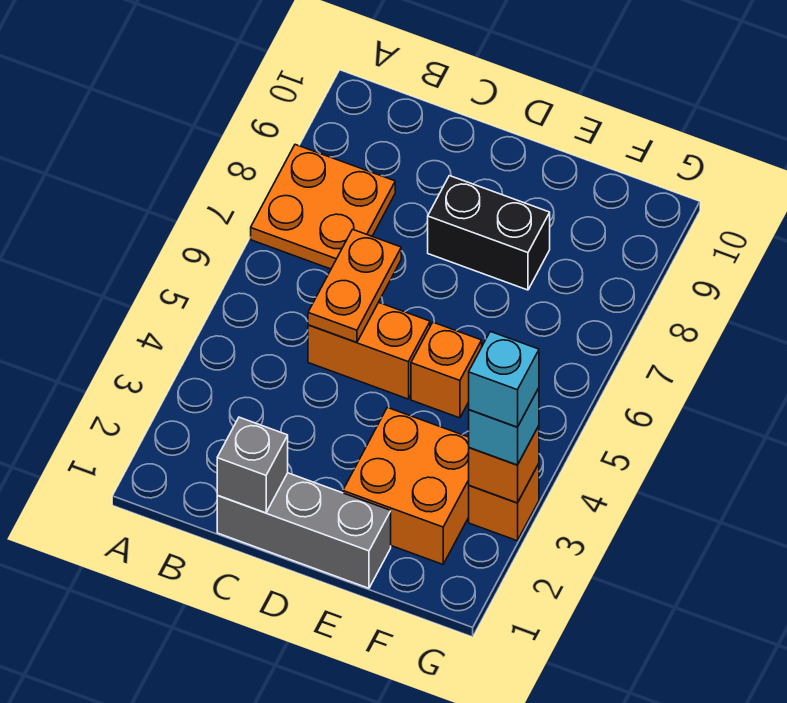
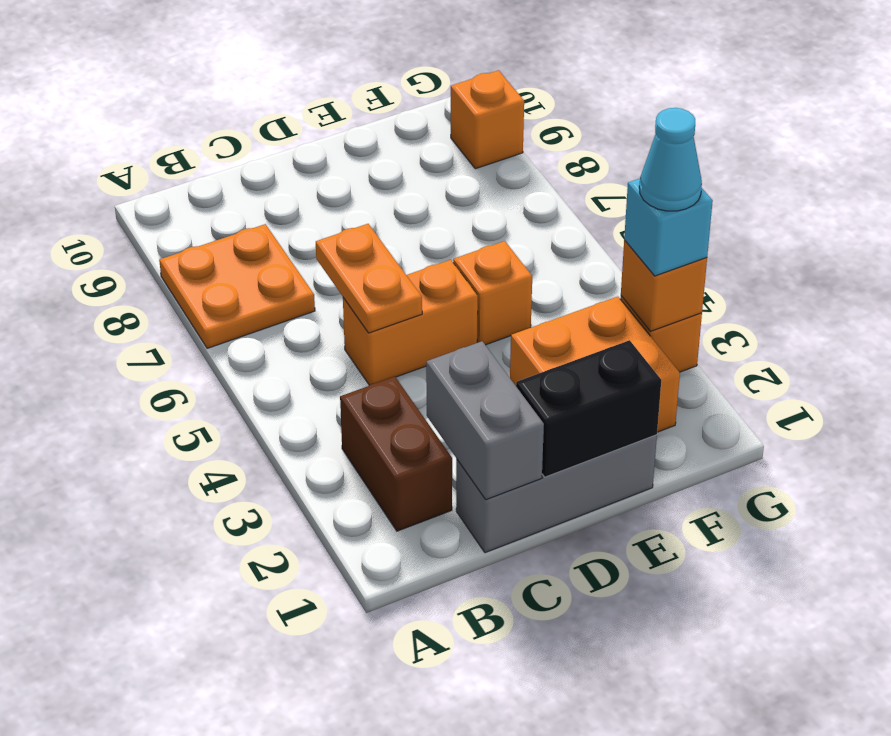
none -> brown 1x2 brick [340,377,452,531]
grey 1x1 brick [217,417,288,513] -> grey 1x2 brick [426,341,544,500]
black 1x2 brick [428,176,550,290] -> black 1x2 brick moved to [516,340,661,477]
cyan 1x1 brick [469,331,539,427] -> cyan 1x1 cone [639,108,702,211]
none -> orange 1x1 brick [451,70,524,169]

